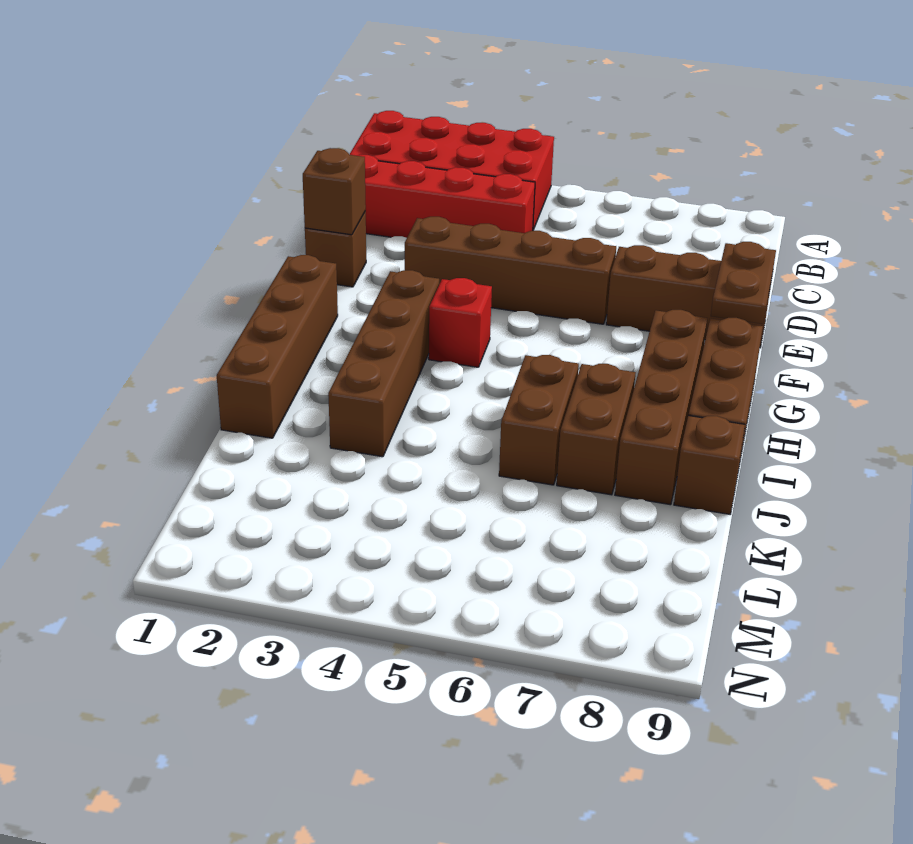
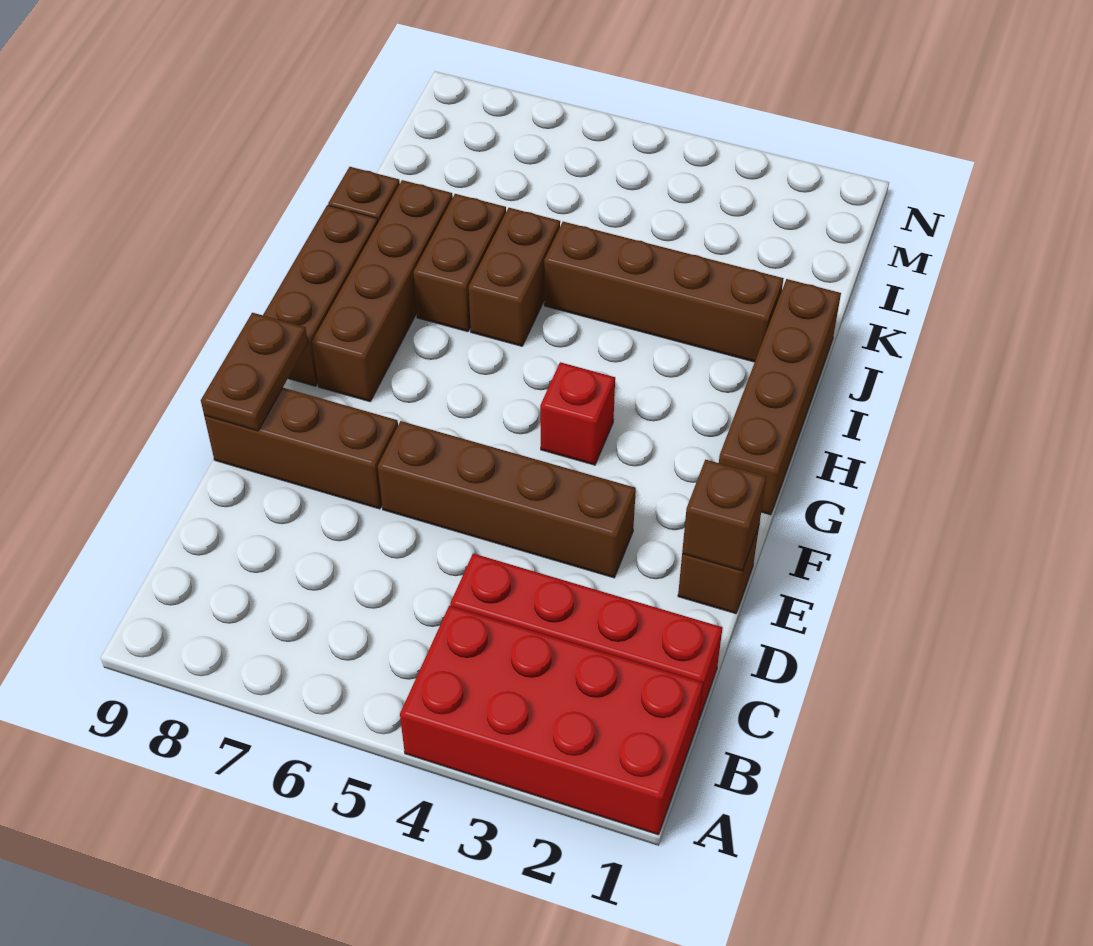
brown 1x4 brick [328,270,439,457] -> brown 1x4 brick turned to [544,222,784,362]

